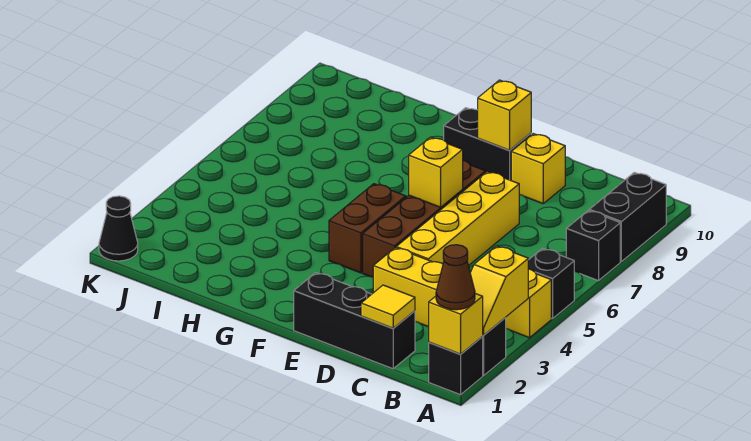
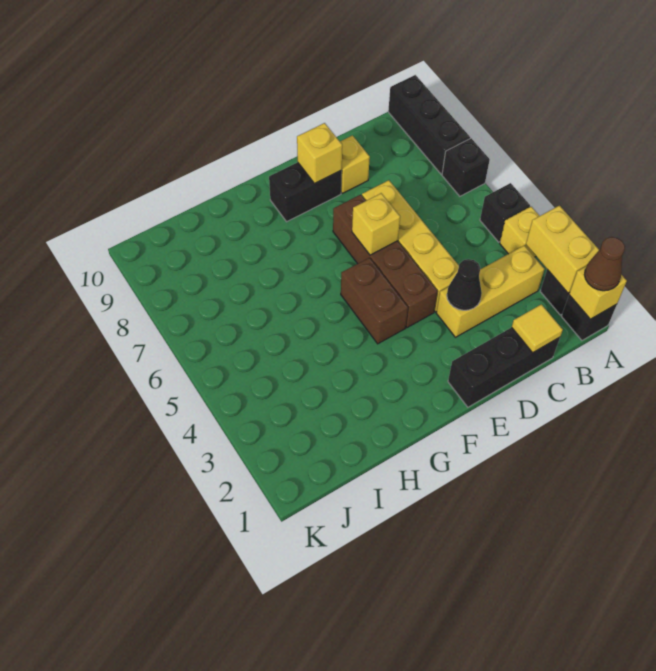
yellow 1x2 slope [470,246,528,335] -> yellow 1x2 brick [526,206,599,293]
black 1x2 brick [589,172,666,261] -> black 1x3 brick [388,75,470,174]
black 1x1 cone [99,196,138,261] -> black 1x1 cone moved to [447,259,482,310]

